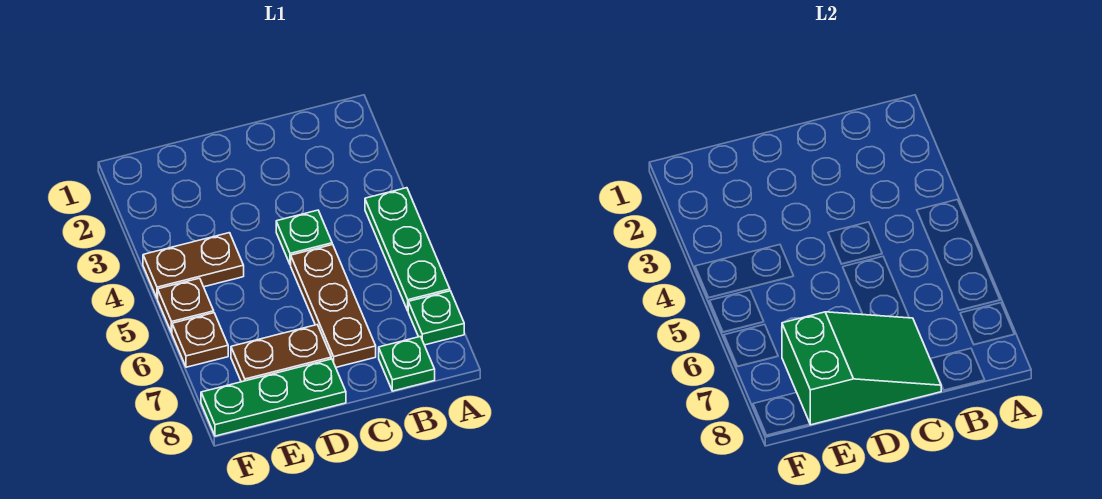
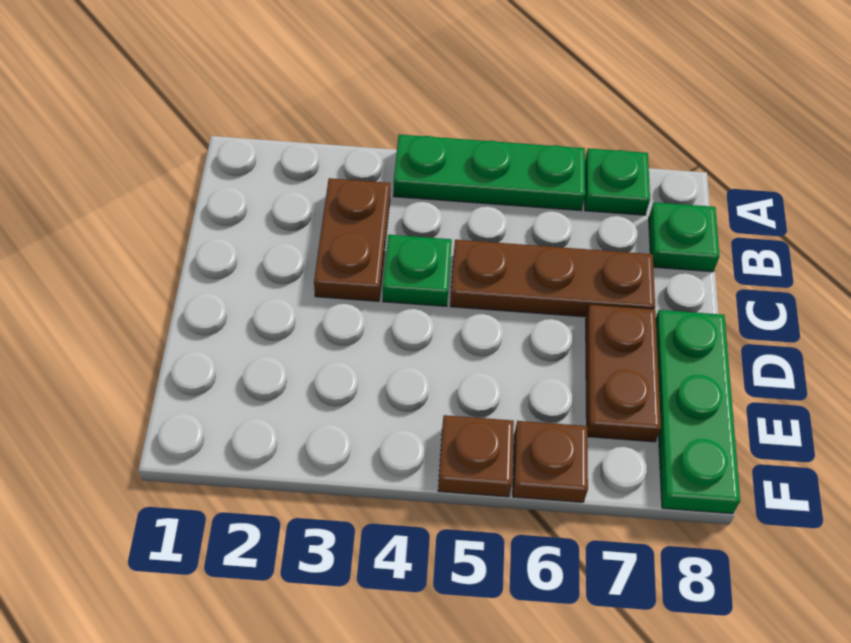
green 2x3 slope [782,312,941,425] -> none
brown 1x2 plate [143,233,244,299] -> brown 1x2 plate moved to [314,178,390,301]

